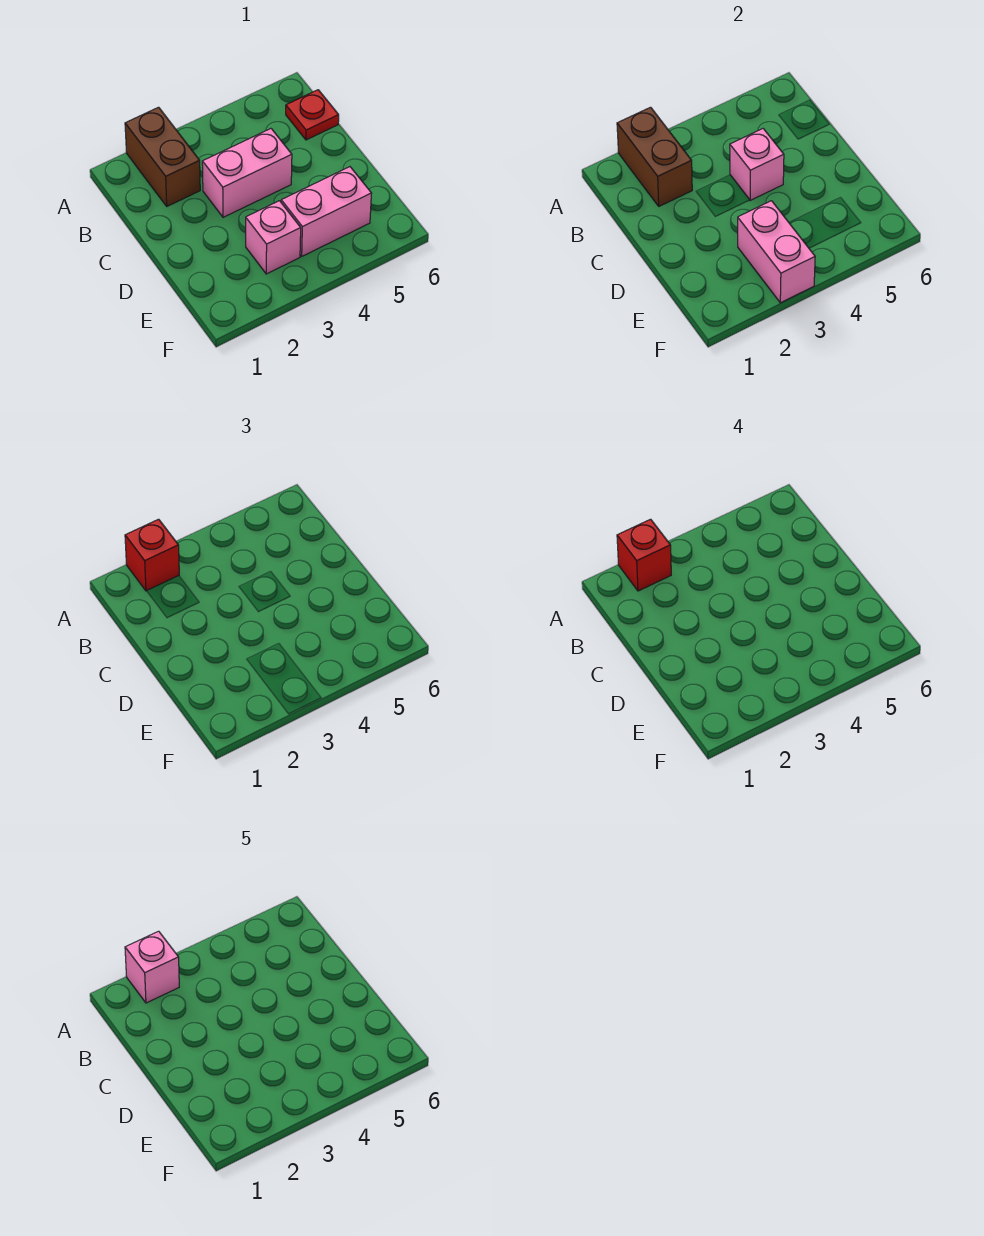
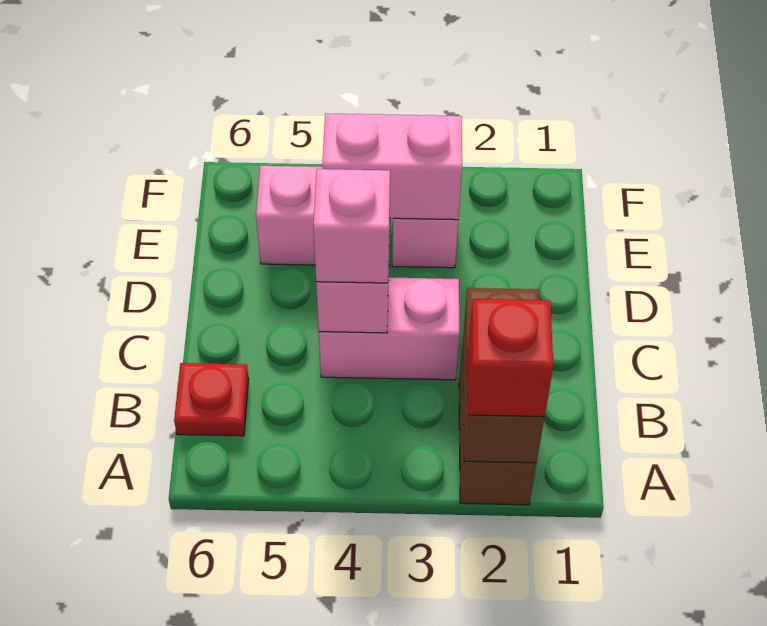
red 1x1 brick [617,519,671,591] -> none
pink 1x1 brick [125,931,179,1003] -> pink 1x1 brick moved to [313,169,390,283]
pink 1x2 brick [738,201,815,303] -> pink 1x2 brick turned to [322,113,462,220]

